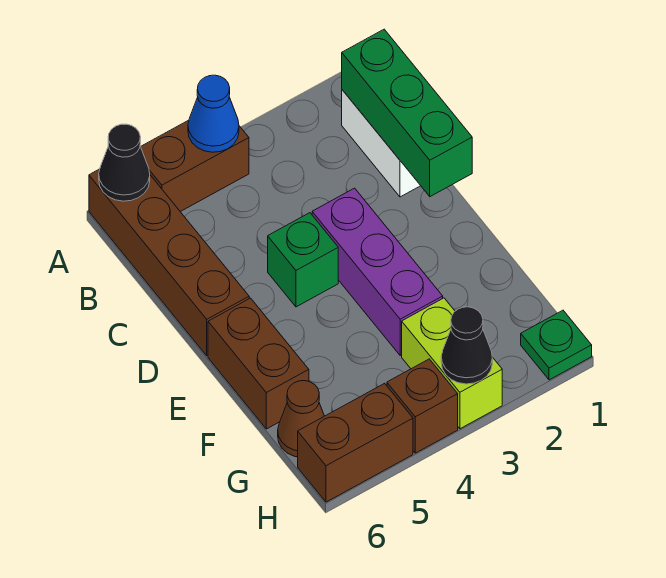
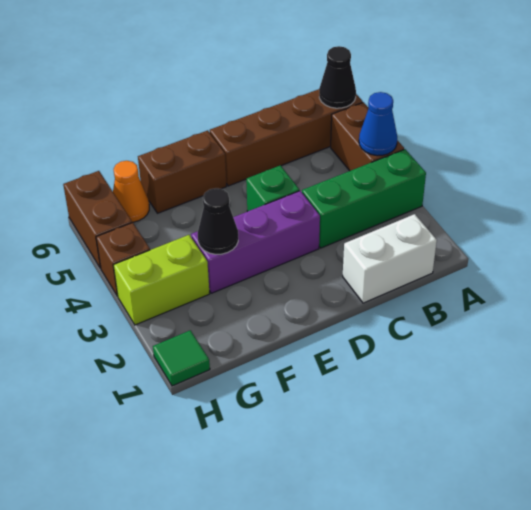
green 1x3 brick [342,29,472,197] -> green 1x3 brick moved to [302,149,426,248]
brown 1x1 cone [278,381,324,457] -> orange 1x1 cone [113,161,149,222]
green 1x1 plate [521,310,592,380] -> green 1x1 tile [153,330,210,386]
black 1x1 cone [441,307,492,384] -> black 1x1 cone moved to [198,188,238,254]

